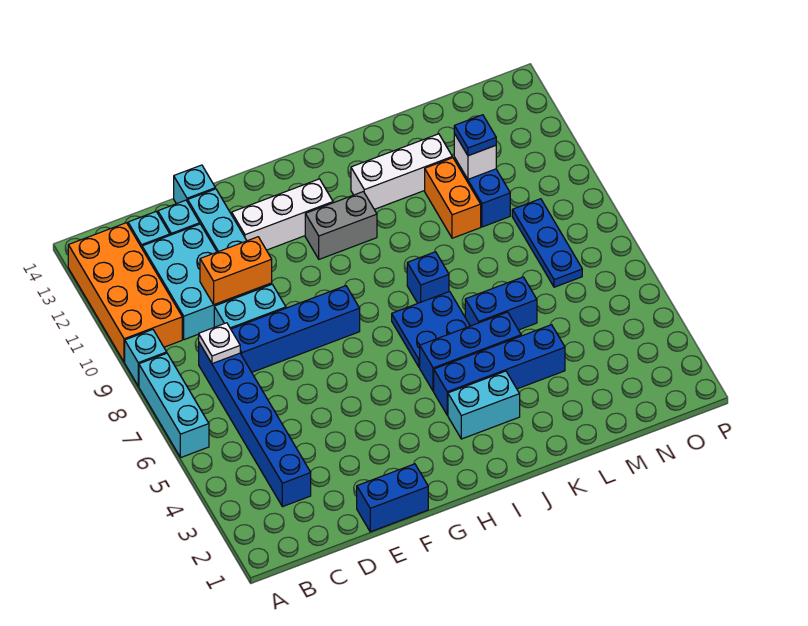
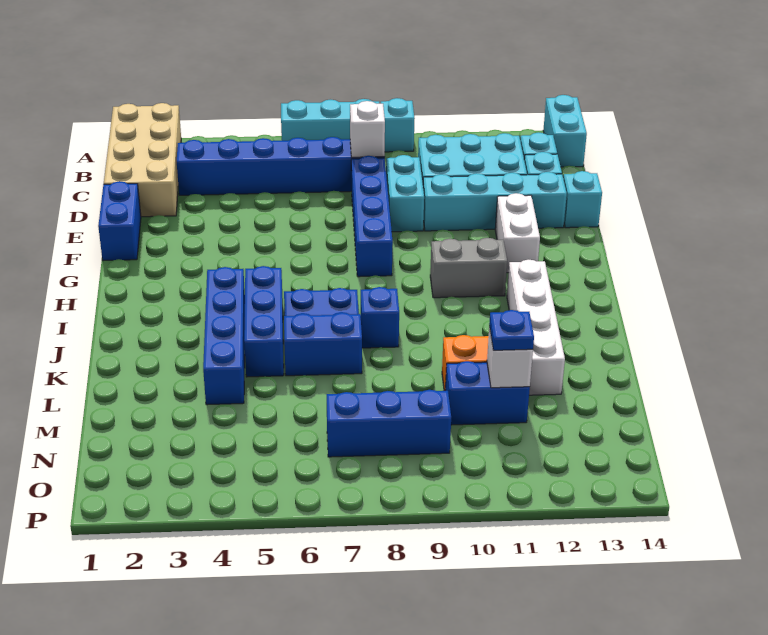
none -> tan 2x4 brick [104,103,181,217]
orange 2x4 brick [68,223,182,362] -> none
white 1x1 plate [199,323,240,364] -> white 1x1 brick [350,101,385,157]
orange 1x2 brick [200,237,272,305] -> none
white 1x3 brick [232,179,333,250] -> white 1x2 brick [495,193,540,273]
grey 1x2 brick [305,192,377,259] -> grey 1x2 brick turned to [430,238,507,298]
cyan 1x2 brick [448,371,520,439] -> cyan 1x2 brick moved to [543,95,587,167]
white 1x3 brick [351,134,452,209] -> white 1x4 brick [507,260,565,395]
blue 1x2 brick [465,277,537,330] -> blue 1x2 brick turned to [284,313,362,376]
blue 1x3 plate [512,199,582,287] -> blue 1x3 brick [327,390,451,457]

